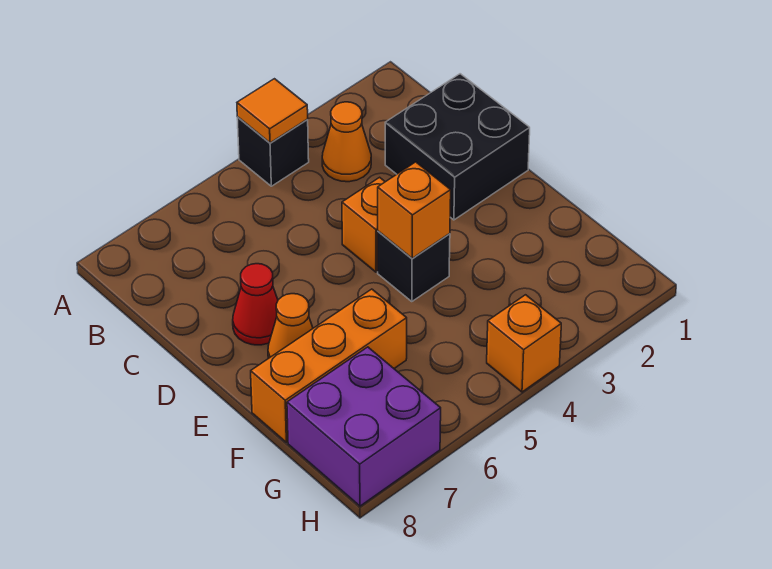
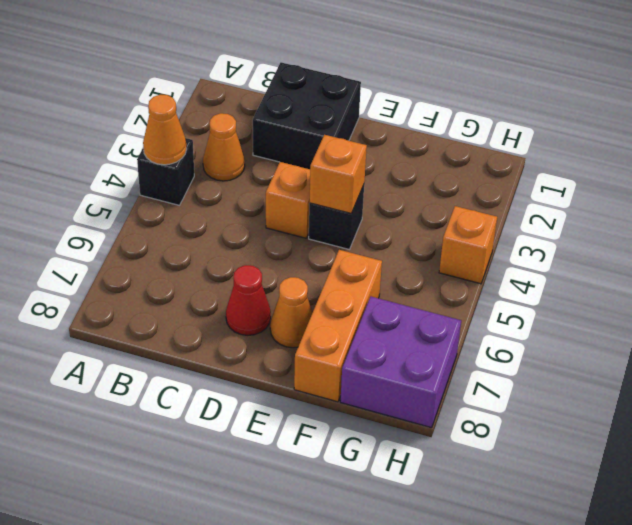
orange 1x1 tile [237,79,308,143] -> orange 1x1 cone [143,95,187,165]

